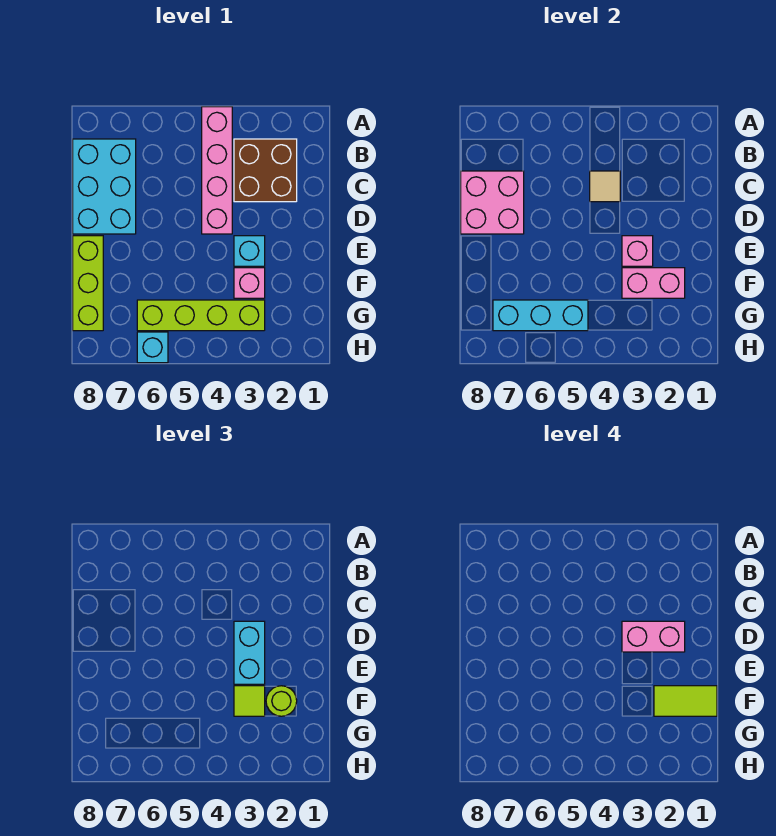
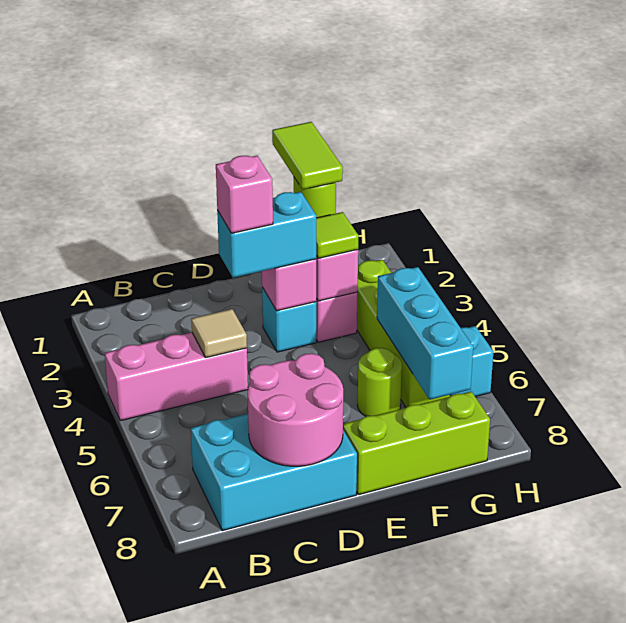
pink 1x4 brick [202,107,232,234] -> pink 1x3 brick [105,333,248,421]
brown 2x2 brick [234,139,297,202] -> none
pink 2x2 brick [461,171,524,234] -> pink 2x2 round brick [248,353,343,466]
pink 1x2 brick [622,621,685,652] -> pink 1x1 brick [216,156,273,233]
none -> lime 1x1 round brick [357,348,402,416]

